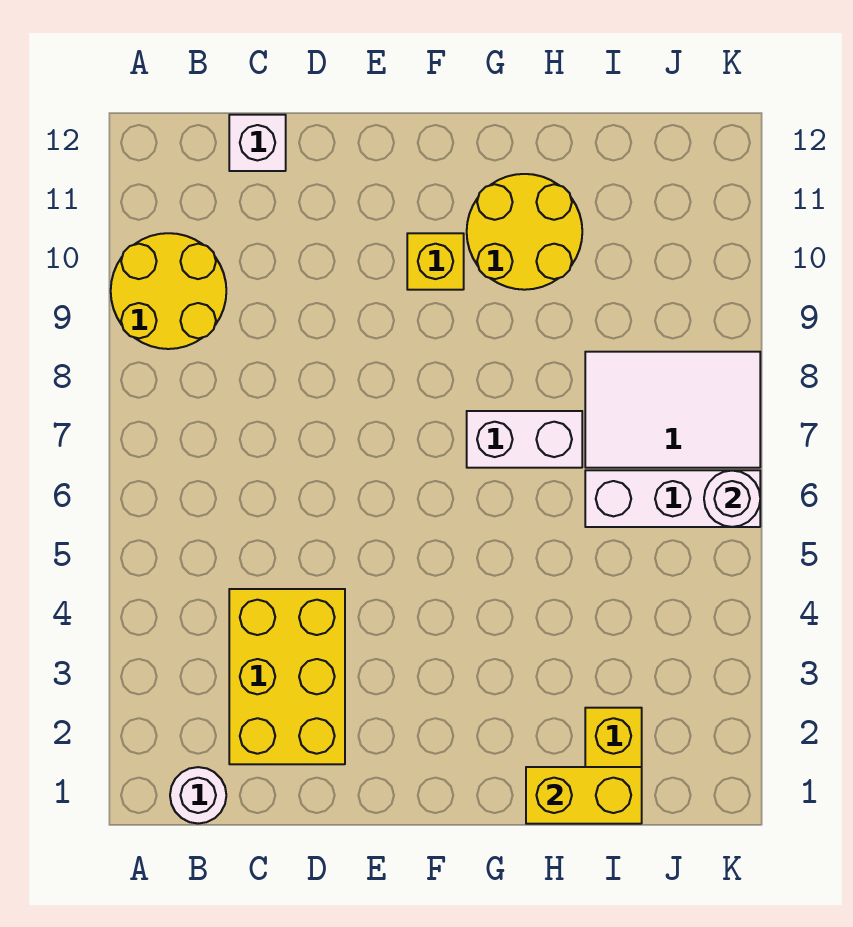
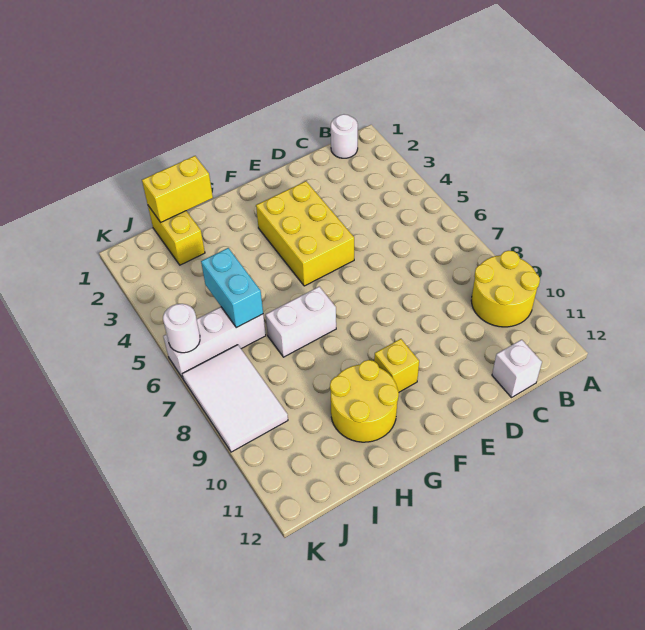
yellow 2x3 brick [229,589,345,764] -> yellow 2x3 brick moved to [256,181,354,286]
none -> cyan 1x2 brick [201,248,263,328]
white 2x3 tile [585,352,760,468] -> white 2x3 tile turned to [182,345,288,452]

